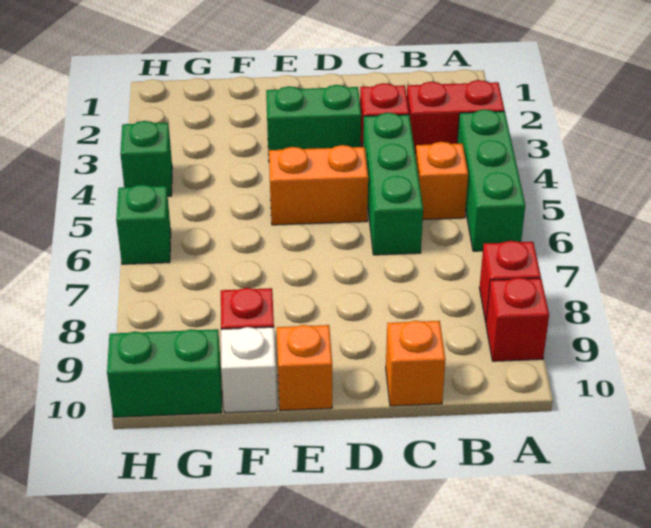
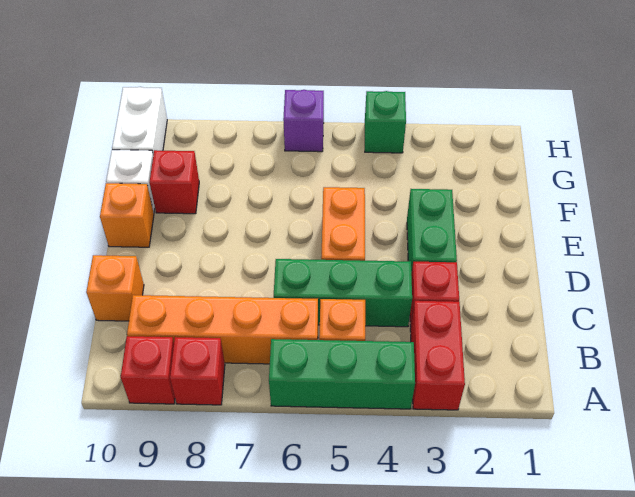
none -> orange 1x4 brick [127,295,318,364]
green 1x2 brick [107,329,222,417] -> white 1x2 brick [112,87,167,155]
green 1x1 brick [116,185,171,264] -> purple 1x1 brick [283,90,324,152]

